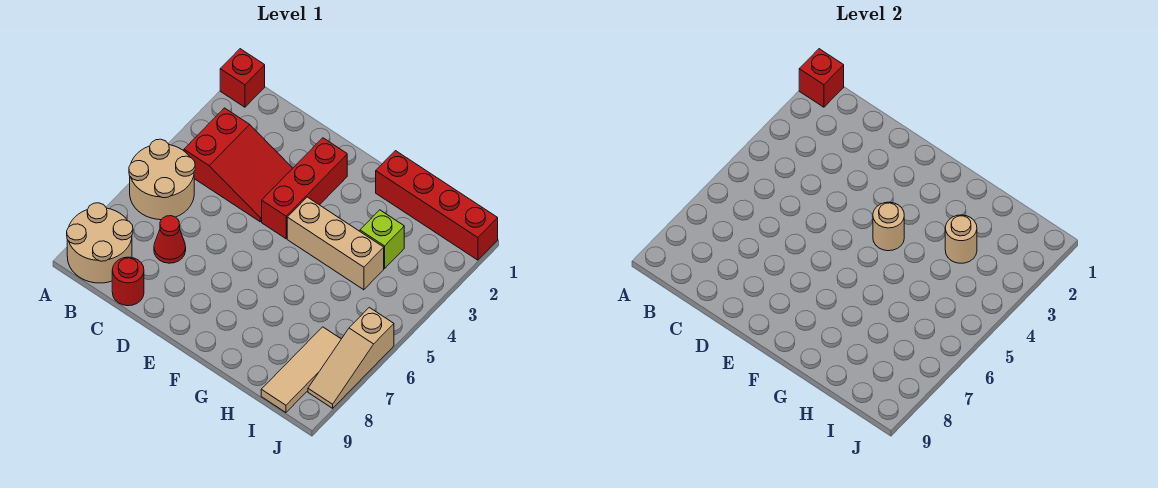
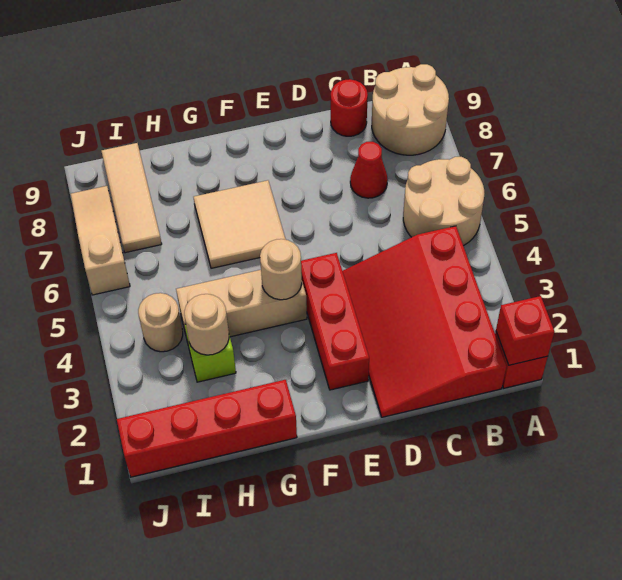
red 2x3 slope [184,108,293,222] -> red 3x4 slope [343,226,507,417]
none -> tan 2x2 tile [194,180,286,268]
none -> tan 1x1 round brick [138,293,183,352]

